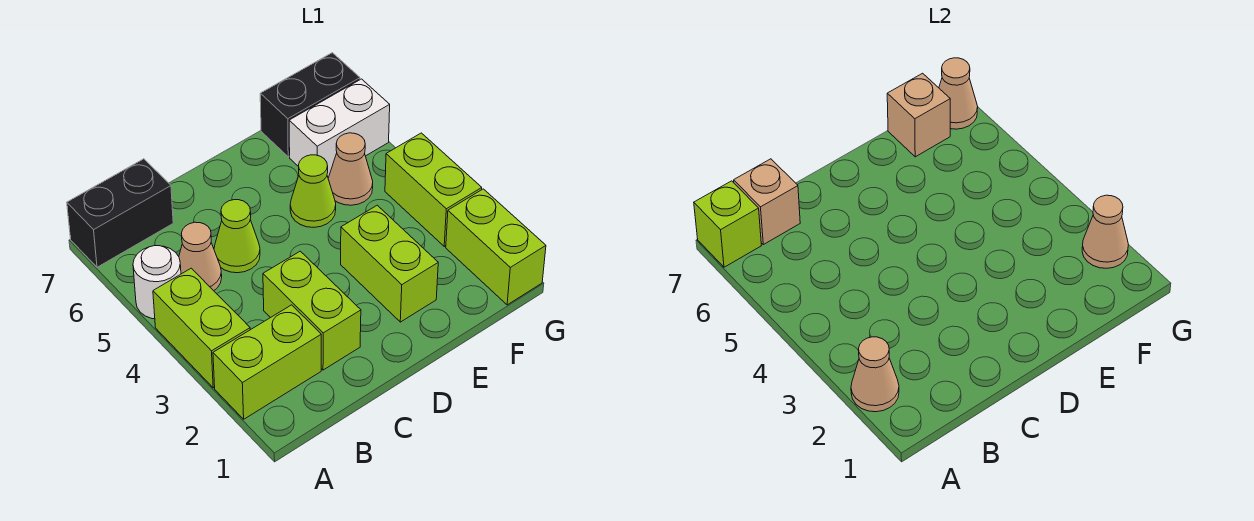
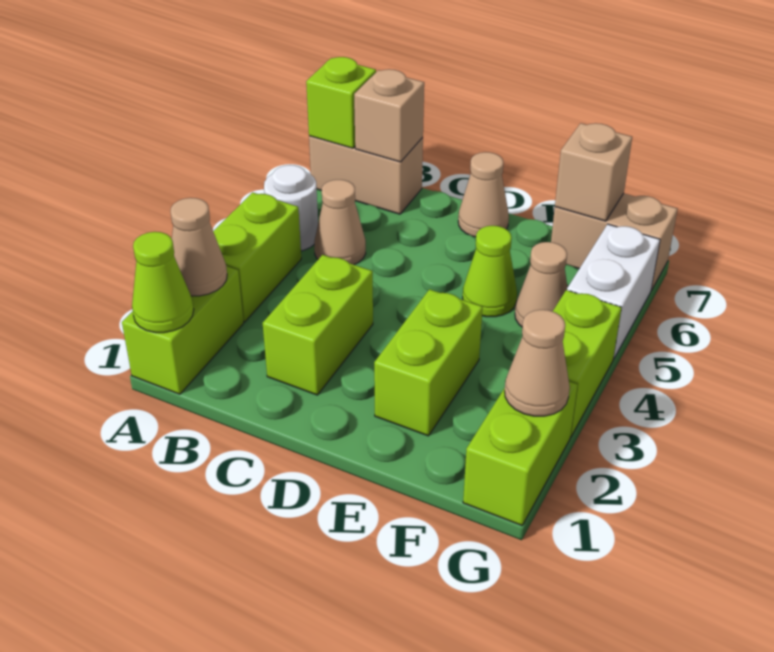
lime 1x2 brick [213,305,321,419] -> lime 1x2 brick turned to [122,266,244,394]
black 1x2 brick [67,159,173,267] -> tan 1x2 brick [309,136,423,214]
lime 1x1 cone [214,200,260,273] -> lime 1x1 cone moved to [132,232,194,333]
white 1x2 brick [289,79,390,178] -> white 1x2 brick turned to [567,224,660,359]
black 1x2 brick [260,53,360,157] -> tan 1x2 brick [551,193,678,290]
tan 1x1 cone [939,58,978,129] -> tan 1x1 cone moved to [458,152,509,237]

